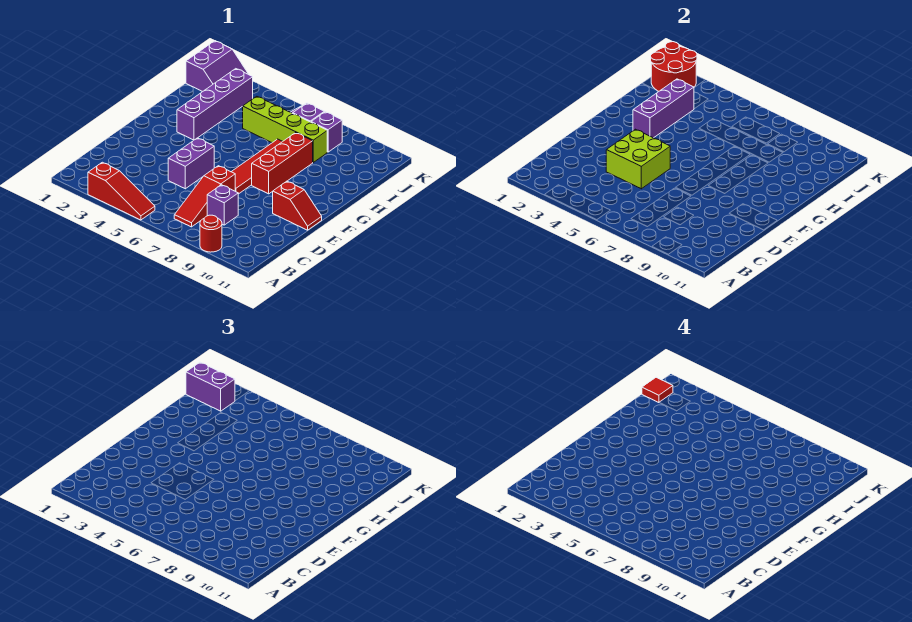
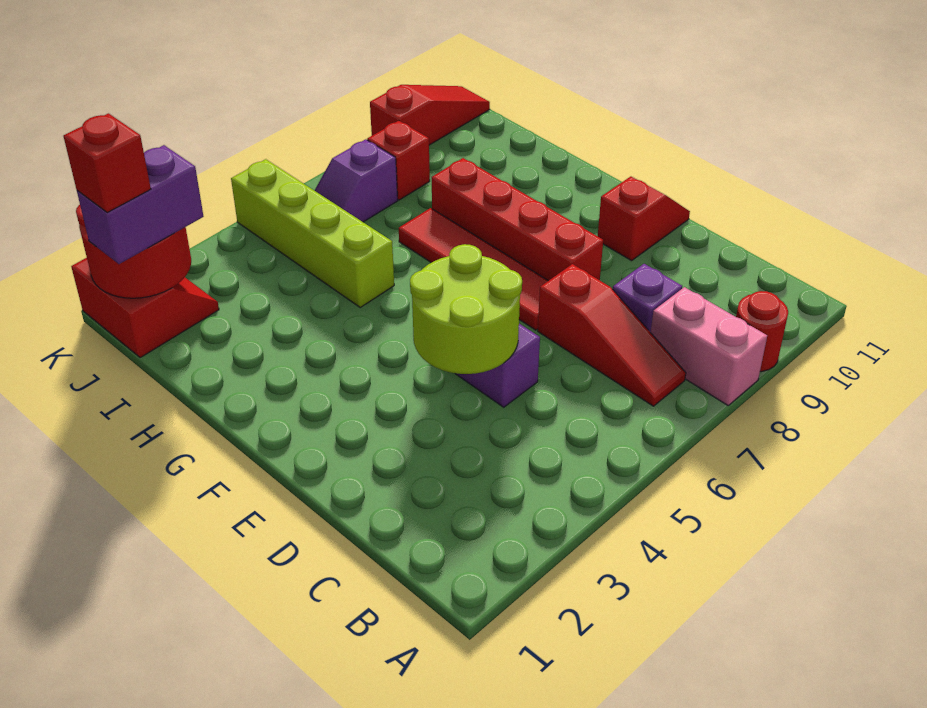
red 1x3 slope [88,162,155,220] -> red 1x3 slope moved to [370,85,490,145]
none -> pink 1x2 brick [651,287,767,405]
lime 2x2 brick [606,129,670,189] -> lime 2x2 round brick [410,244,522,374]
red 1x3 brick [252,133,313,194] -> red 1x4 brick [432,158,603,281]
purple 1x4 brick [177,69,253,140] -> none
purple 1x3 brick [633,79,694,138] -> none
lime 1x4 brick [243,96,327,162] -> lime 1x4 brick turned to [231,159,394,307]
purple 2x2 slope [186,41,249,92] -> red 2x2 slope [71,258,219,358]
red 1x1 tile [642,377,673,403] -> red 1x1 brick [63,113,151,213]
purple 1x1 brick [311,112,342,152] -> red 1x1 brick [367,121,430,200]

